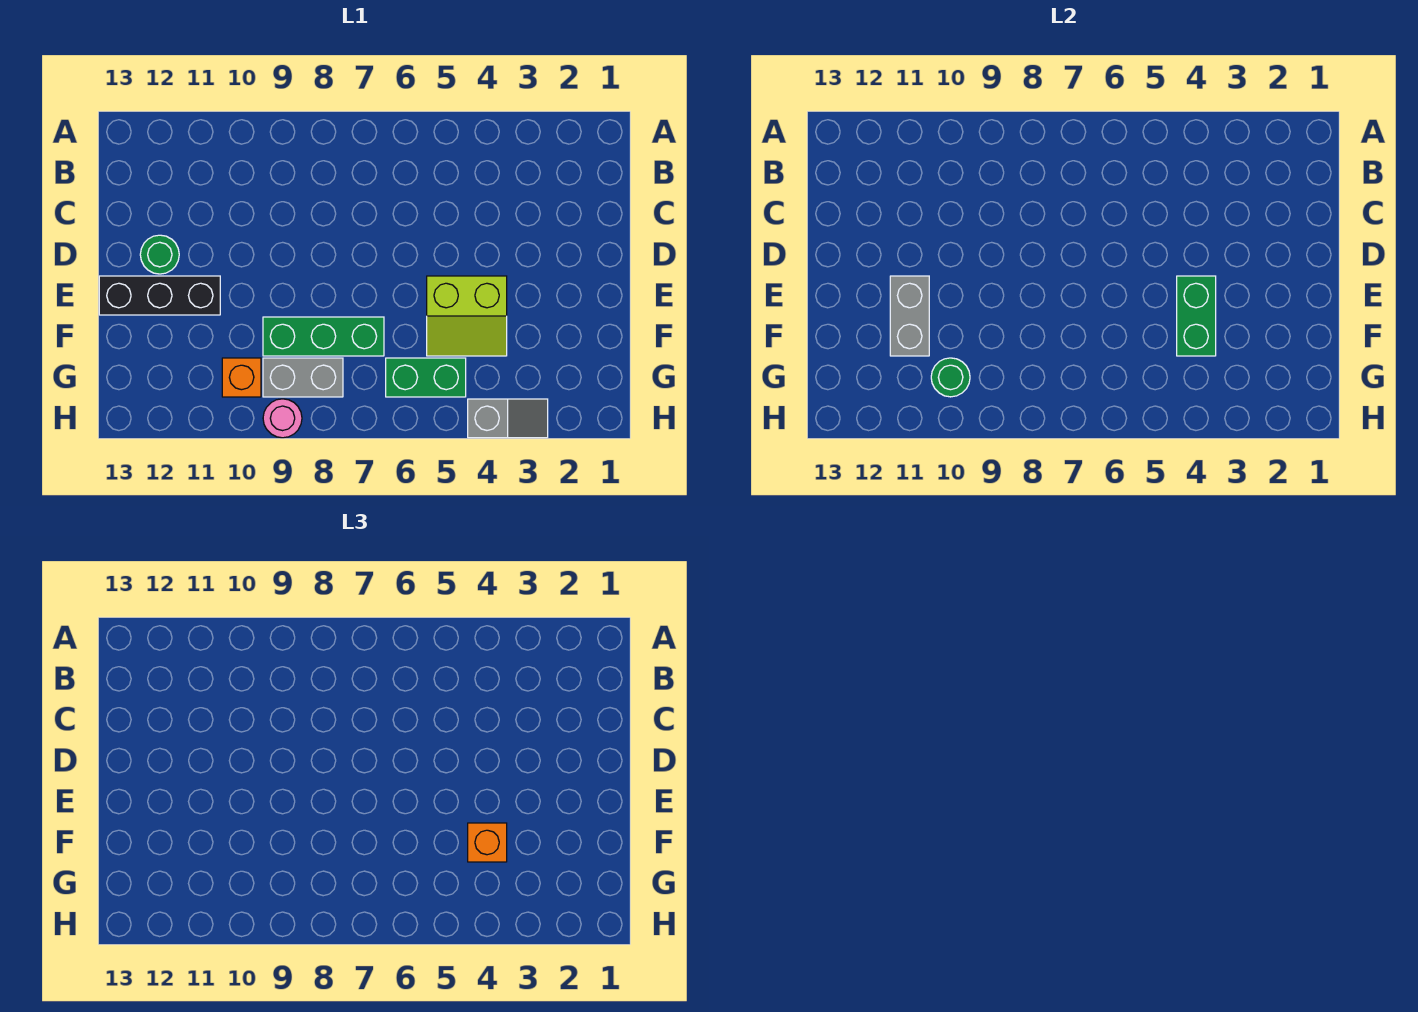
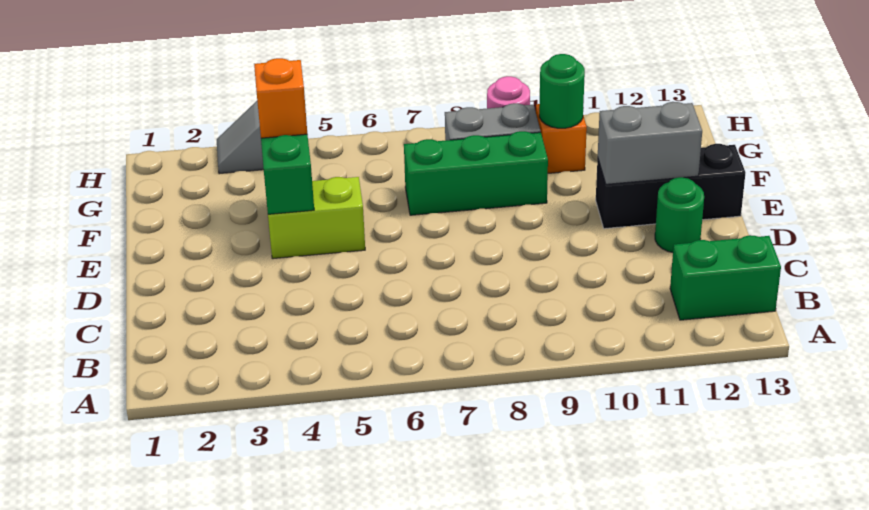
grey 1x2 brick [890,276,929,356] -> grey 1x2 brick turned to [598,102,702,184]
green 1x2 brick [386,358,466,397] -> green 1x2 brick moved to [670,235,781,320]

